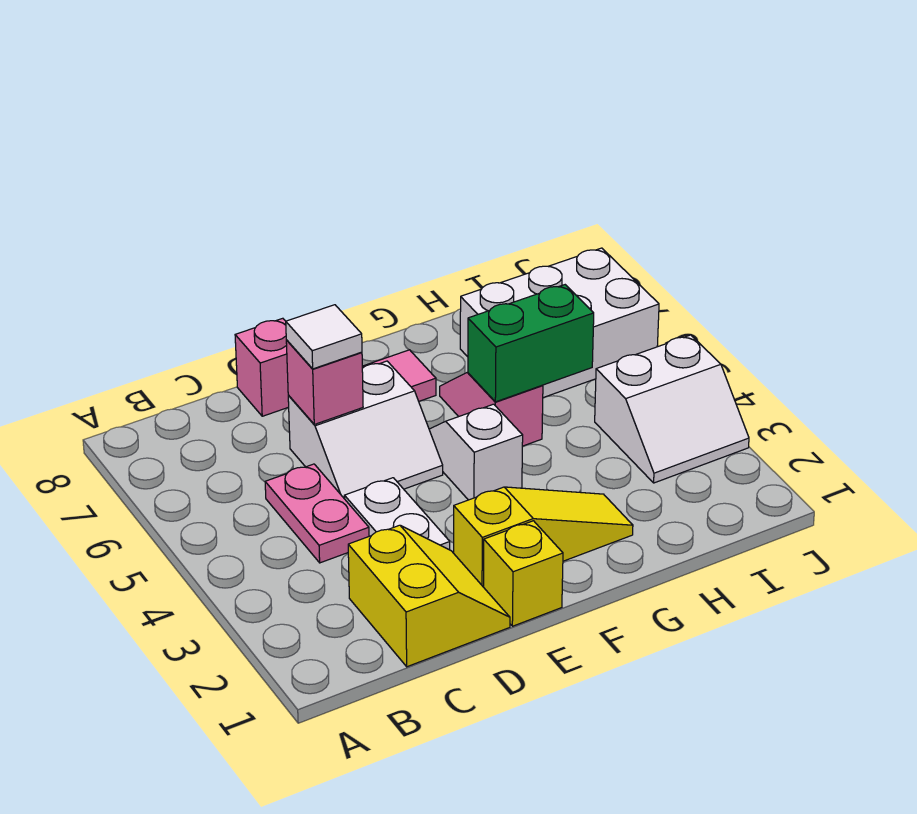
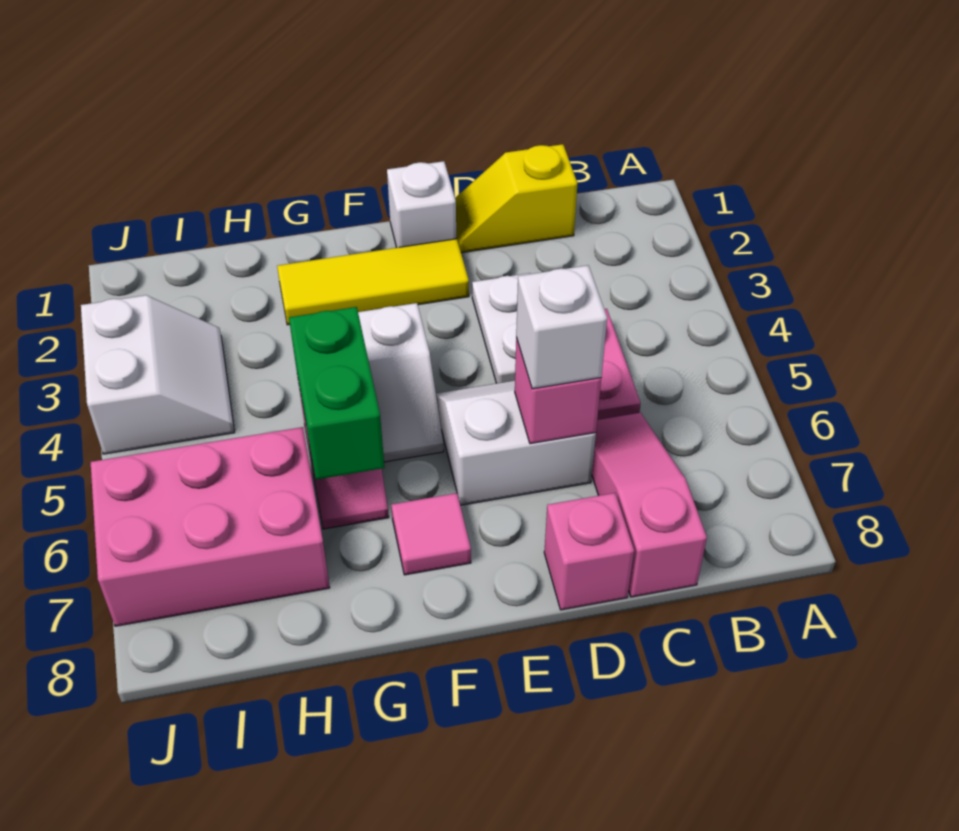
yellow 2x2 slope [348,525,510,667] -> yellow 1x2 slope [455,144,577,253]
none -> pink 1x3 slope [592,413,707,597]
white 1x1 tile [286,305,362,369] -> white 1x1 brick [516,265,607,389]
yellow 1x1 brick [484,521,563,626] -> white 1x1 brick [387,161,456,248]
yellow 1x3 slope [454,487,633,587] -> yellow 1x3 tile [277,239,469,325]
green 1x2 brick [468,285,594,402] -> green 1x2 brick turned to [289,307,385,480]
white 2x3 brick [460,248,659,398] -> pink 2x3 brick [91,427,330,626]
white 2x2 slope [595,335,749,483] -> white 2x2 slope turned to [81,295,235,454]

